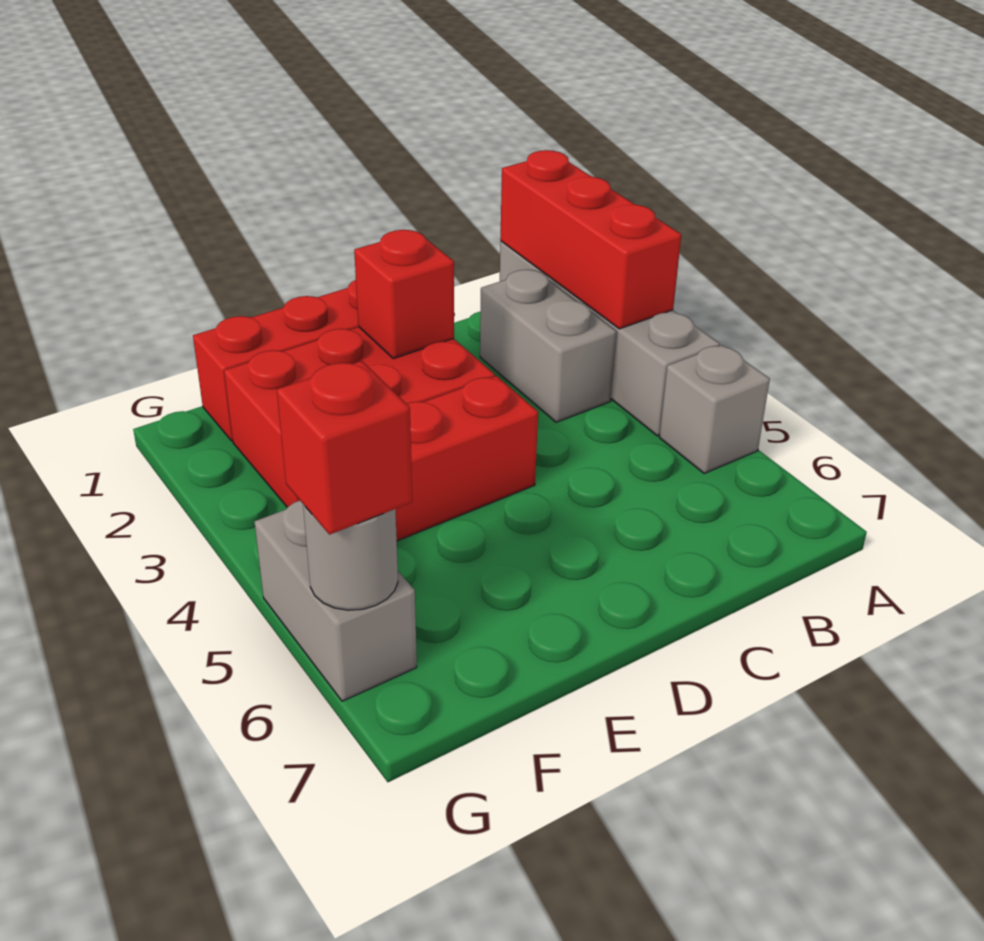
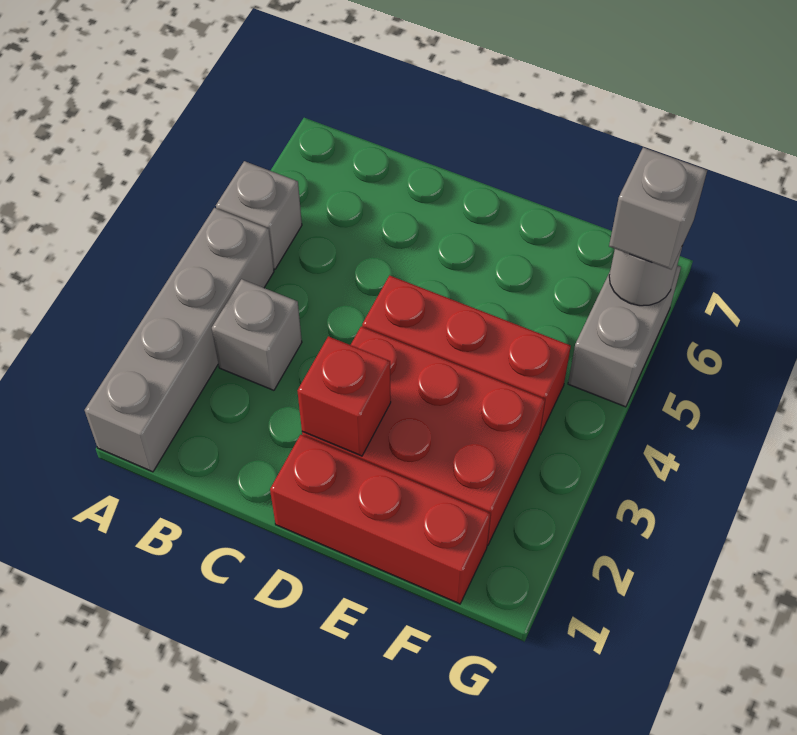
red 1x3 brick [500,150,681,329] -> none
grey 1x2 brick [480,270,616,422] -> grey 1x1 brick [212,279,302,390]
red 1x1 brick [277,361,412,535] -> grey 1x1 brick [609,147,707,269]

